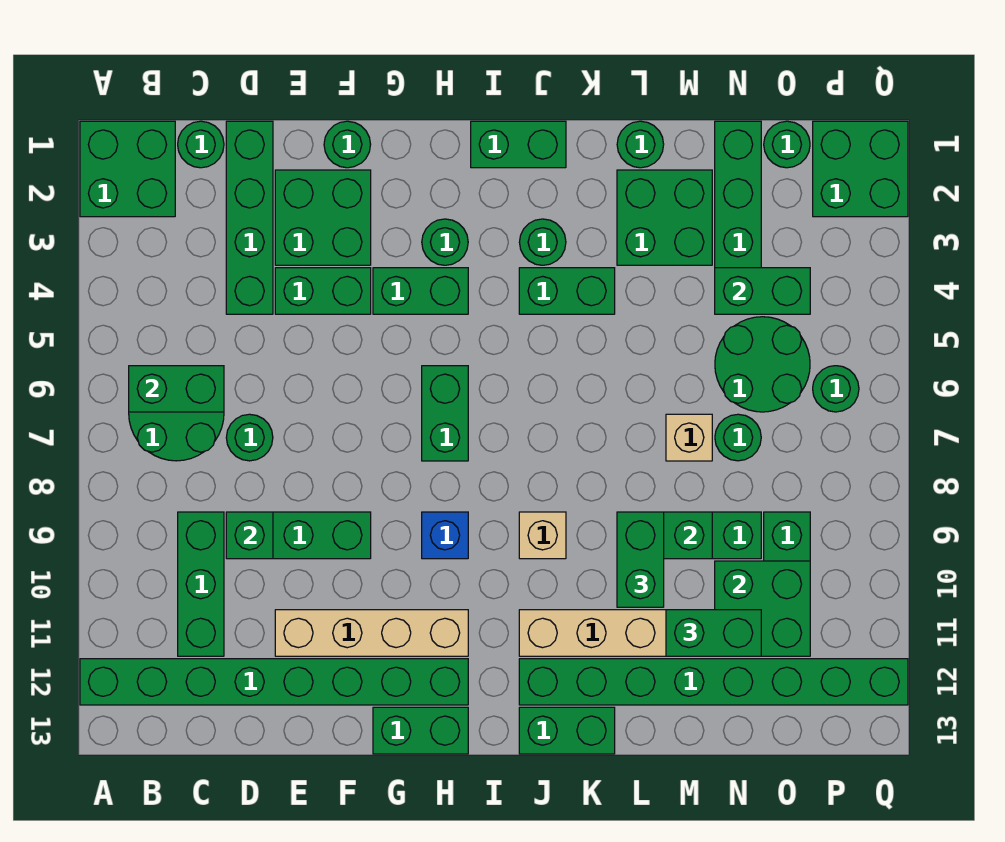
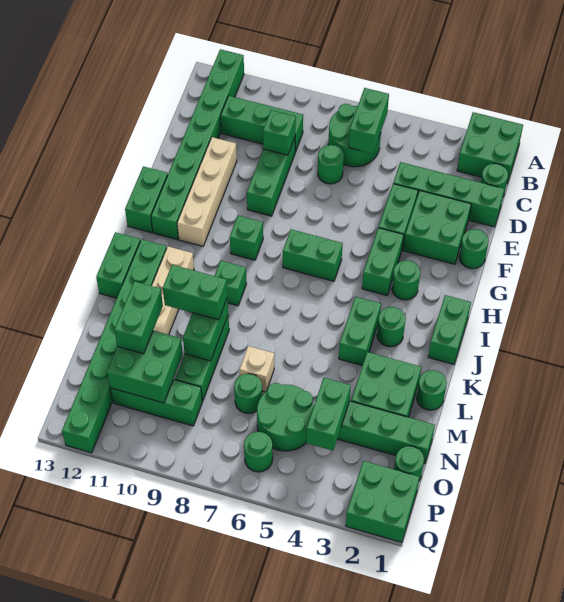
blue 1x1 brick [422,512,468,559] -> green 1x1 brick [230,216,263,260]
tan 1x1 brick [519,512,566,559] -> green 1x1 brick [215,261,247,306]

